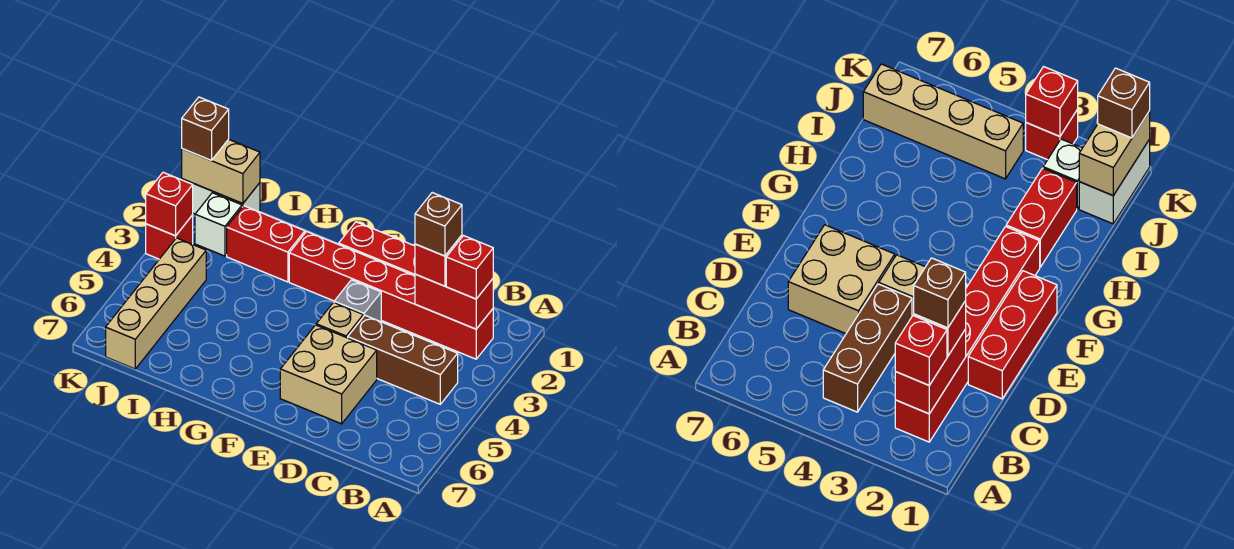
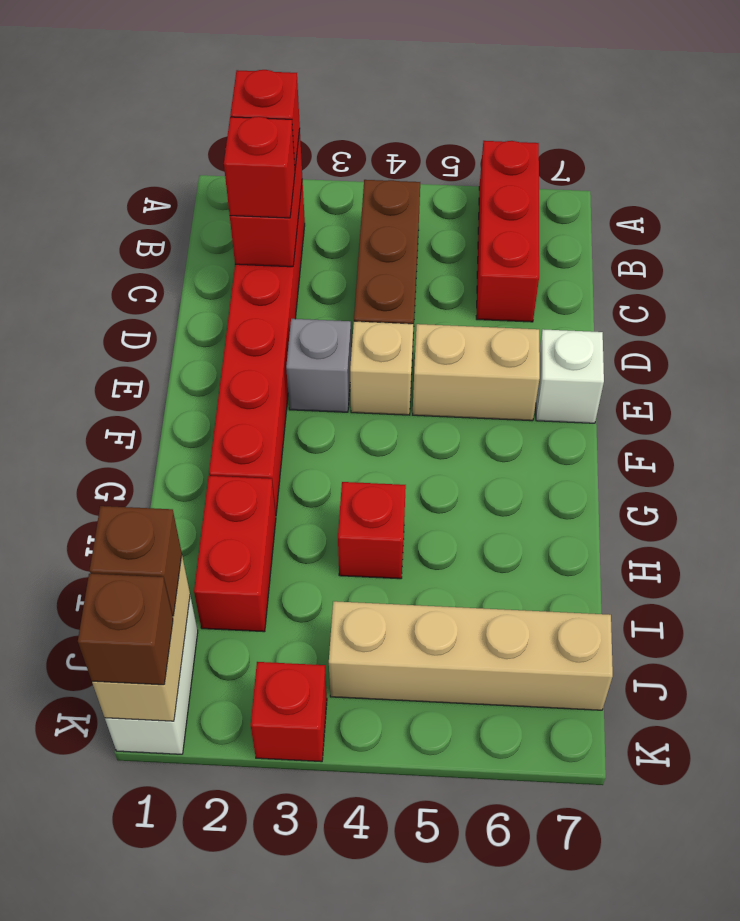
brown 1x1 brick [415,193,462,256] -> brown 1x1 brick moved to [90,506,182,616]
red 1x3 brick [339,222,415,276] -> red 1x3 brick moved to [476,141,539,322]
tan 2x2 brick [280,325,377,424] -> tan 1x2 brick [413,324,540,421]
white 1x1 brick [195,193,242,256] -> white 1x1 brick moved to [536,329,604,423]
red 1x1 brick [146,172,193,236] -> red 1x1 brick moved to [338,482,406,579]

